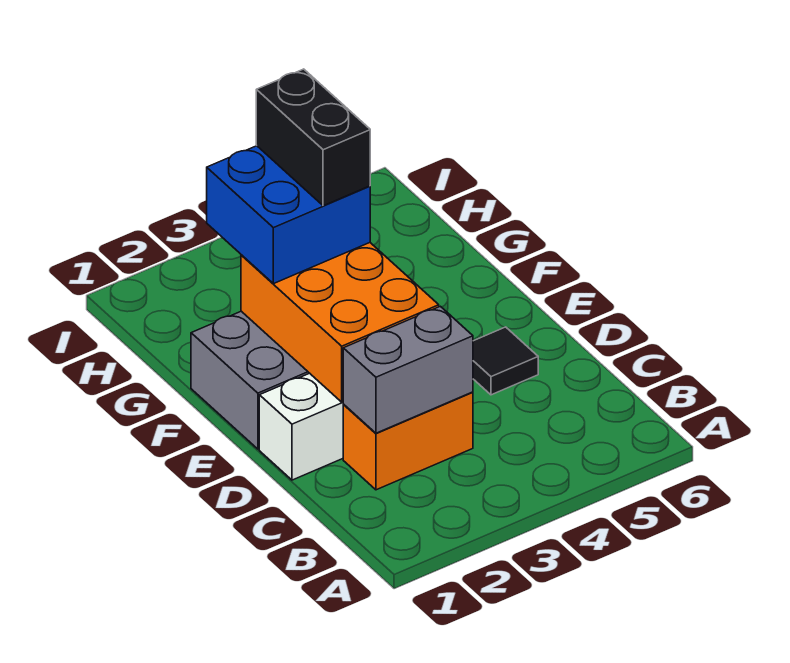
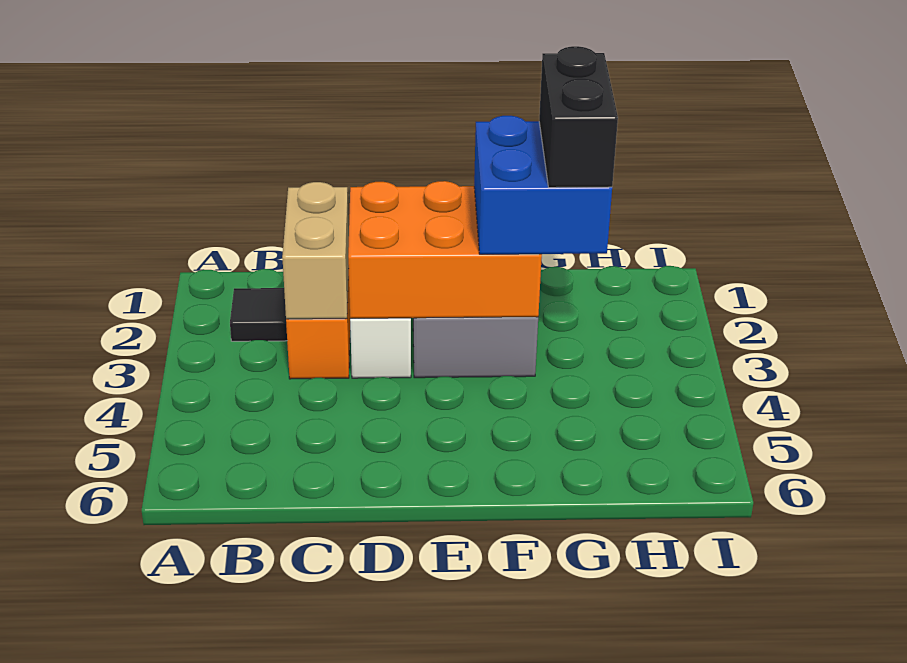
grey 1x2 brick [343,306,473,433] -> tan 1x2 brick [282,182,349,319]
black 1x1 tile [473,327,538,395] -> black 1x1 tile moved to [230,288,287,341]
black 1x2 brick [256,69,370,206] -> black 1x2 brick turned to [539,46,618,188]

